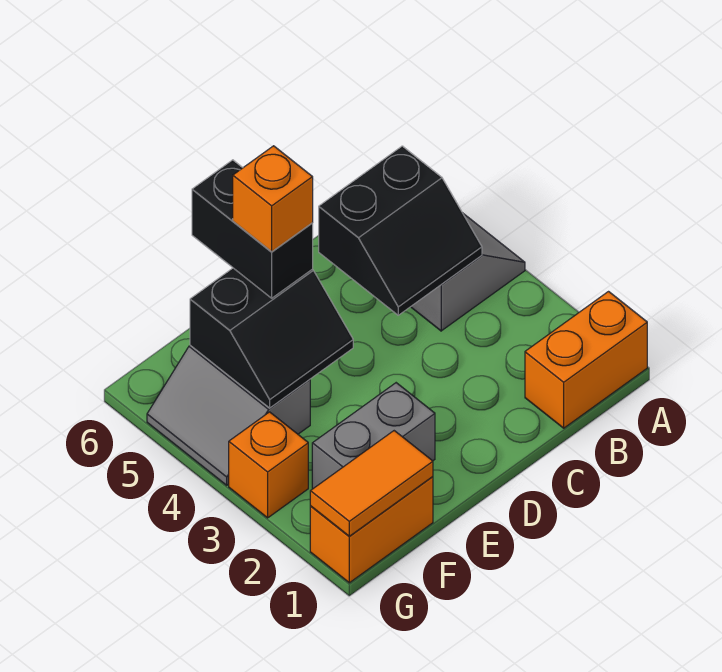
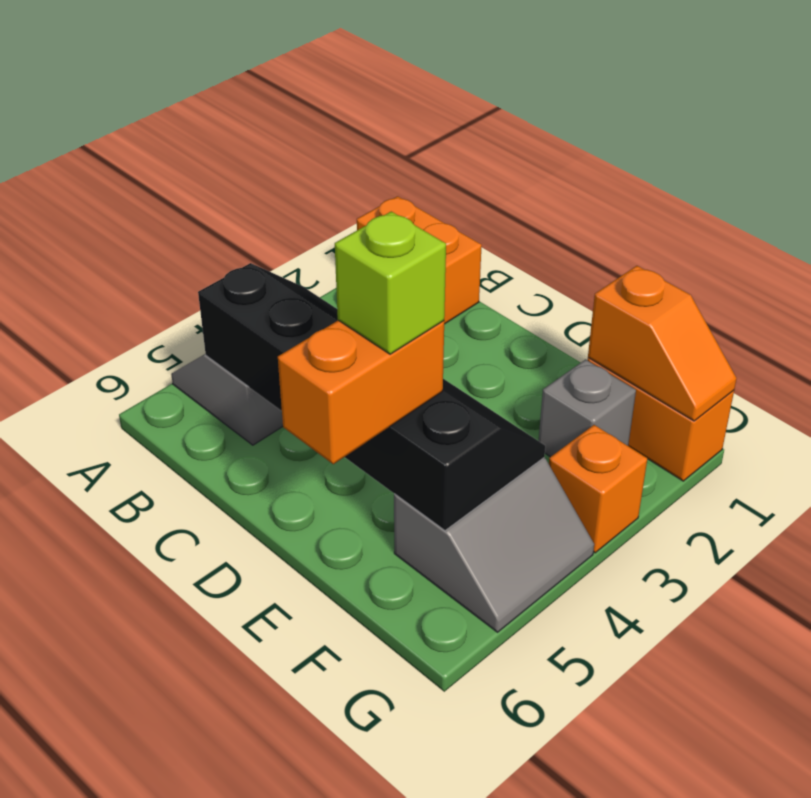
grey 1x2 brick [312,383,435,489] -> grey 1x1 brick [539,359,636,457]
black 1x2 brick [192,160,313,298] -> orange 1x2 brick [278,320,444,464]
orange 1x1 brick [233,146,313,252] -> lime 1x1 brick [335,212,446,354]
orange 1x2 tile [310,431,433,536] -> orange 1x2 slope [588,266,737,421]

